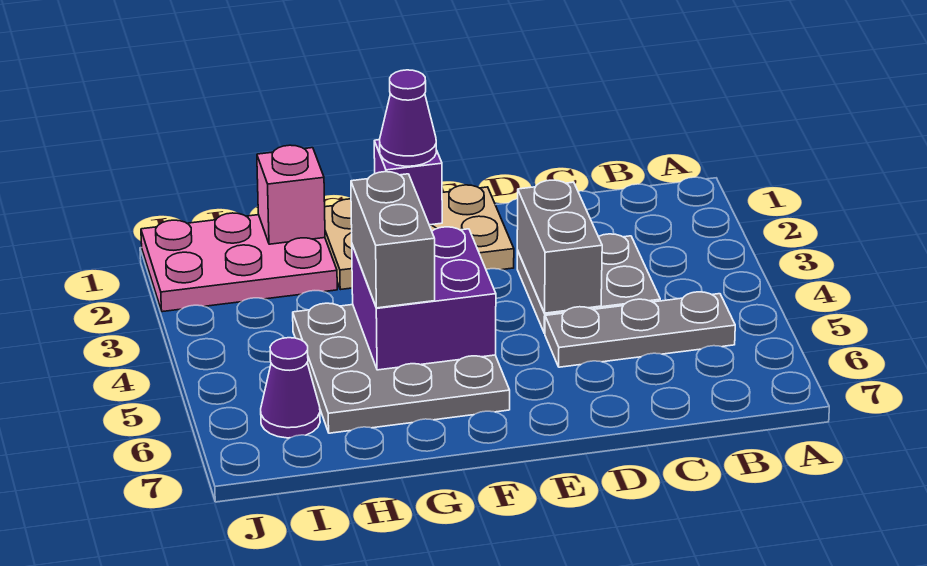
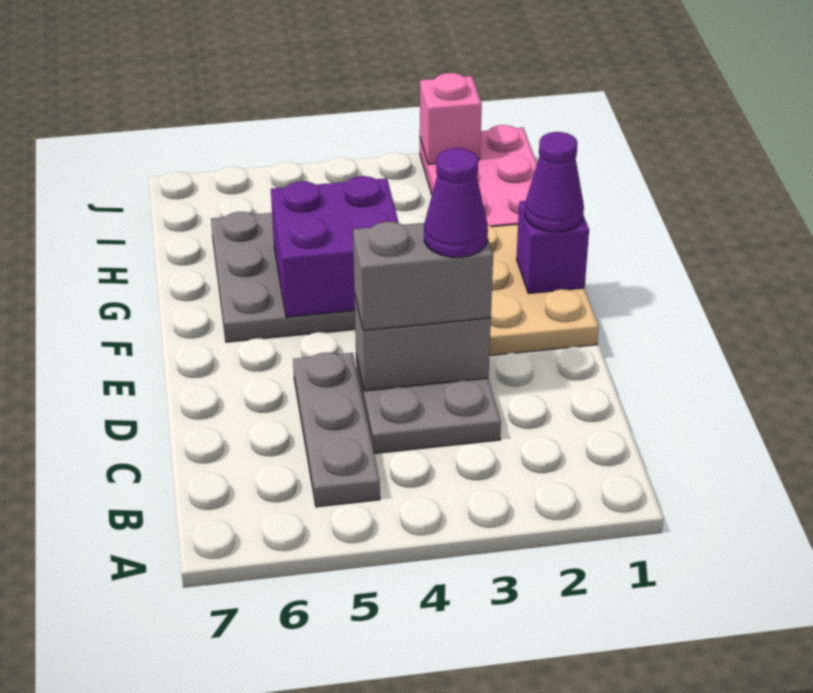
grey 1x2 brick [351,172,435,308] -> grey 1x2 brick moved to [353,222,493,330]
pink 1x1 brick [257,145,325,244] -> pink 1x1 brick moved to [420,73,482,164]
purple 1x1 cone [261,338,320,438] -> purple 1x1 cone moved to [424,148,488,257]

